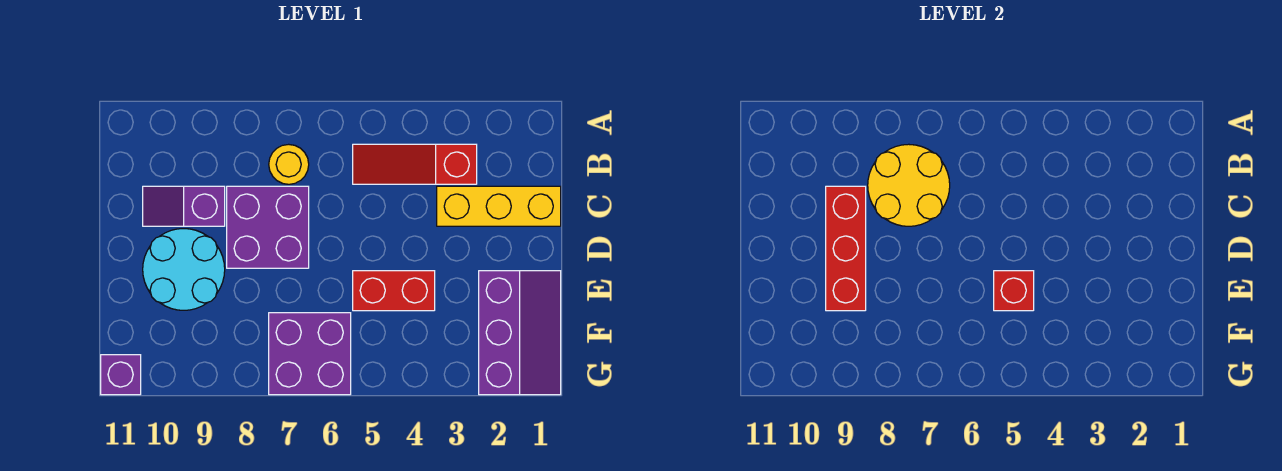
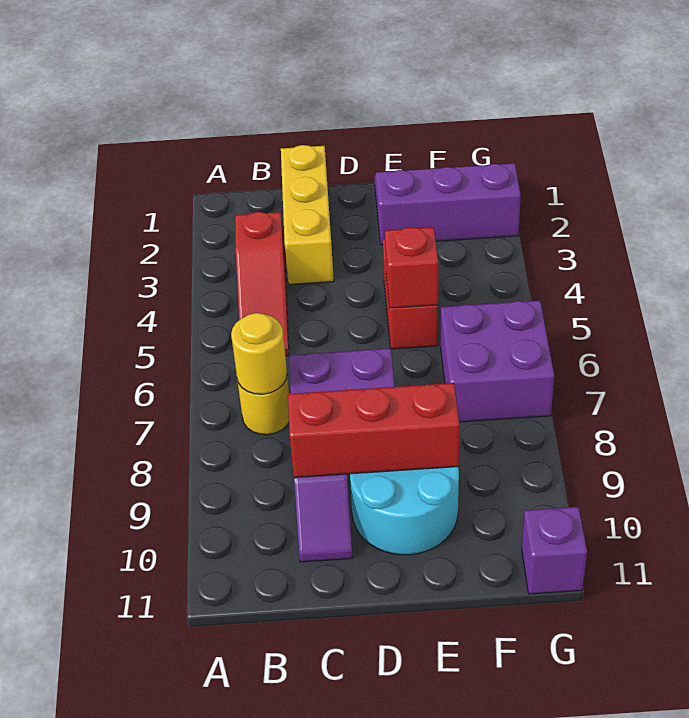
yellow 2x2 round brick [868,144,950,226] -> yellow 1x1 round brick [231,313,287,394]

